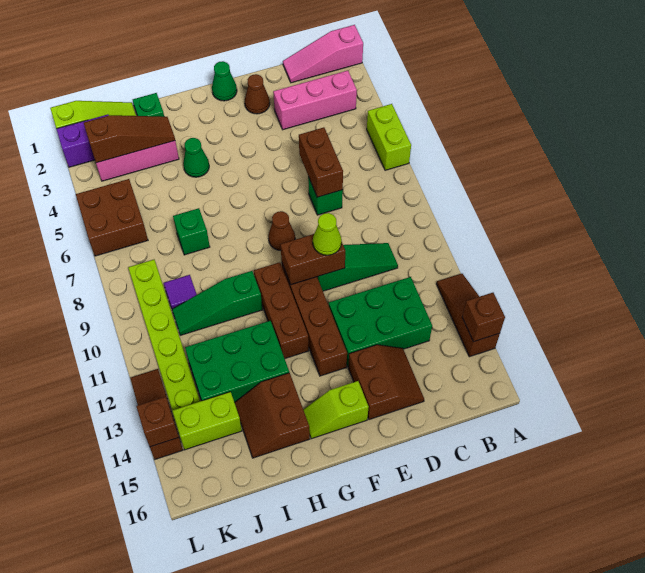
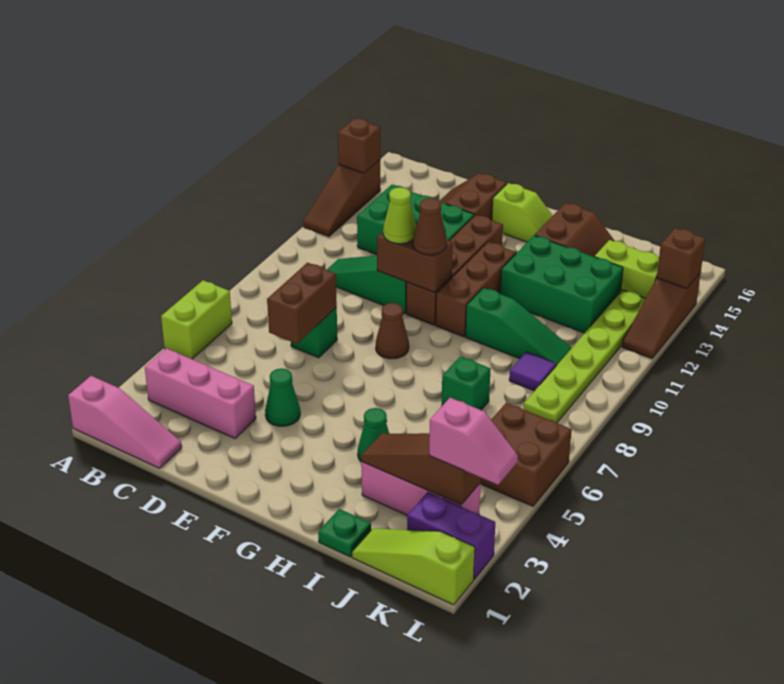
brown 1x1 cone [245,74,270,114] -> brown 1x1 cone moved to [413,198,447,255]
green 1x1 cone [212,61,237,101] -> green 1x1 cone moved to [265,368,300,426]
none -> pink 1x2 slope [429,398,518,485]

